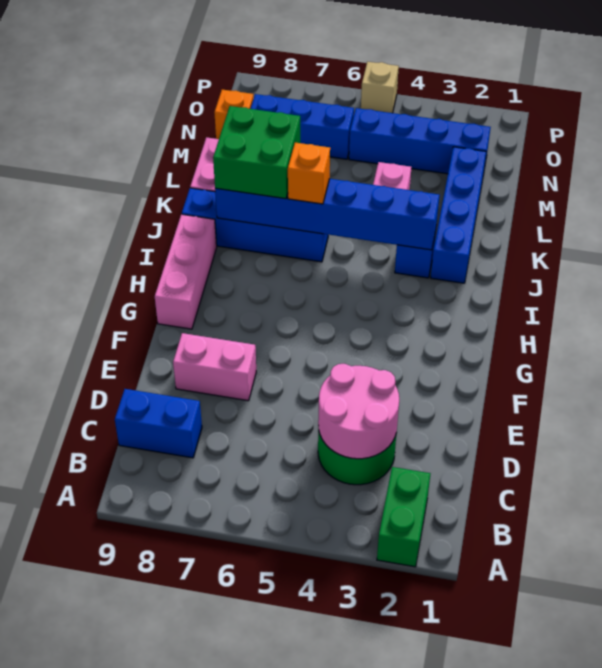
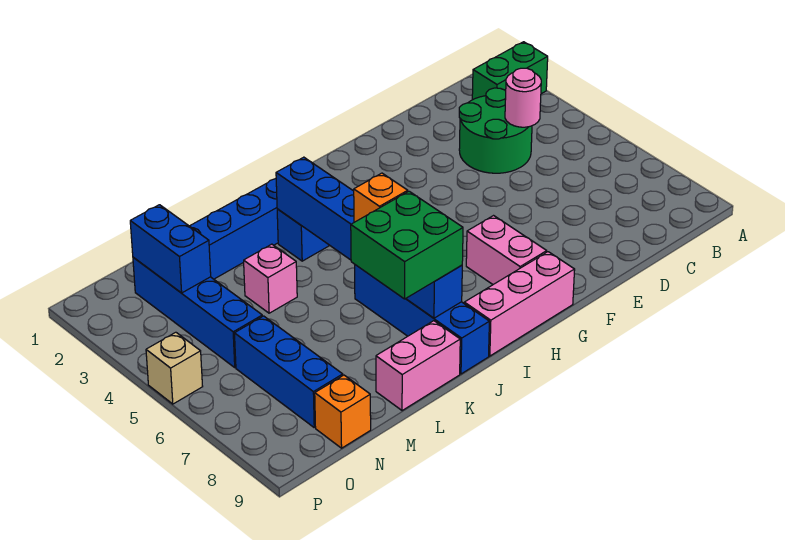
pink 2x2 round brick [318,364,399,459] -> pink 1x1 round brick [505,68,541,127]
blue 1x2 brick [115,389,202,458] -> blue 1x2 brick moved to [130,205,211,293]
pink 1x2 brick [173,333,256,401] -> pink 1x2 brick moved to [466,216,547,284]

